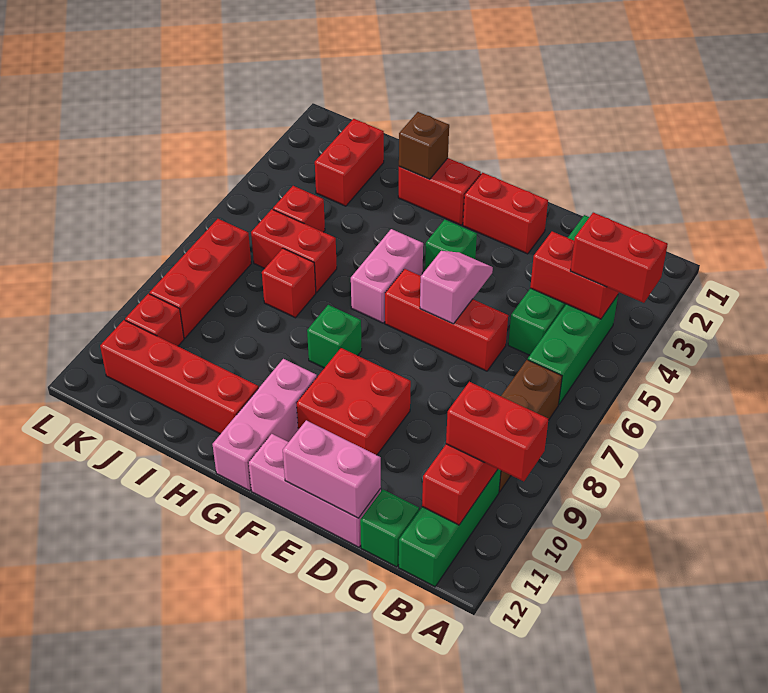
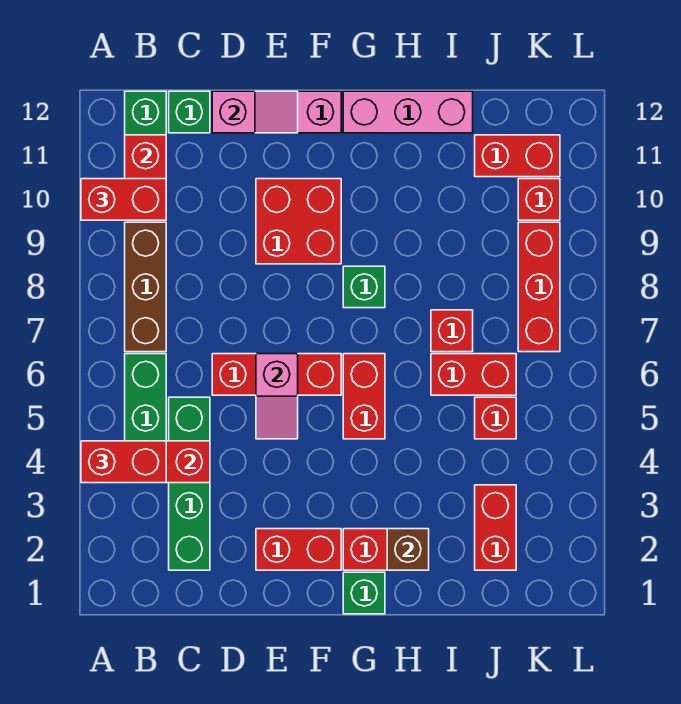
pink 1x2 brick [283,420,381,518] -> pink 1x2 slope [212,91,298,133]
green 1x1 brick [425,219,477,270] -> green 1x1 brick moved to [343,572,385,614]
pink 1x2 brick [351,229,423,323] -> red 1x2 brick [343,354,385,439]
pink 1x3 brick [212,359,317,491] -> pink 1x3 brick turned to [343,91,473,133]
red 1x4 brick [100,320,258,434] -> red 1x2 brick [475,135,560,177]

